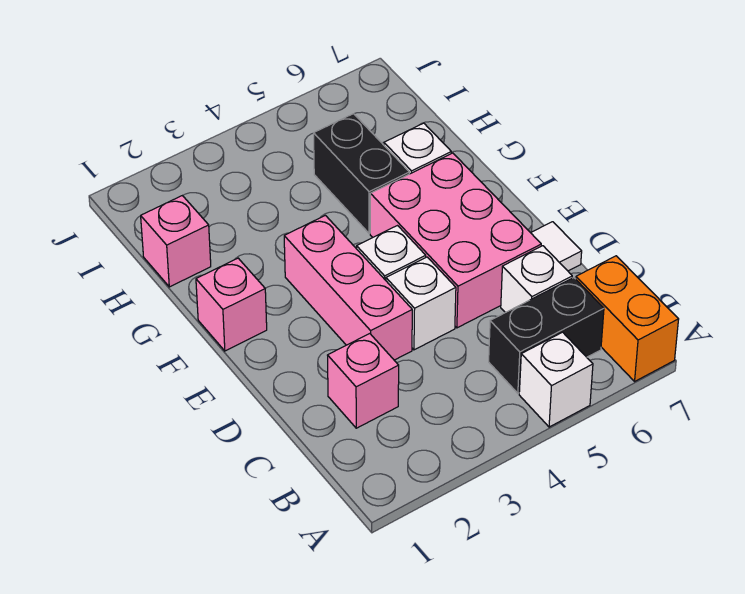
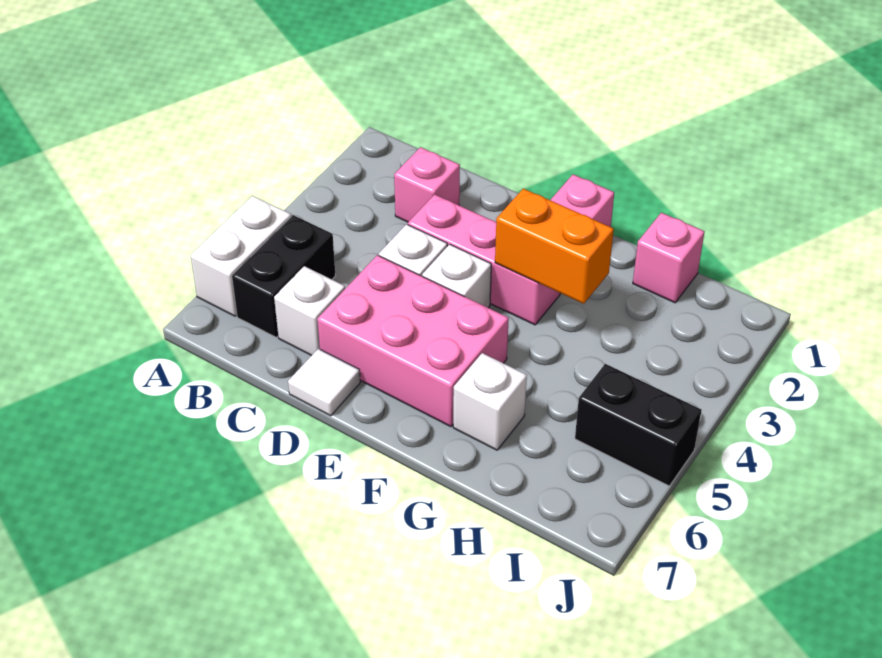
white 1x1 brick [519,332,593,427] -> white 1x2 brick [190,196,291,316]
orange 1x2 brick [576,256,679,381] -> orange 1x2 brick moved to [495,189,614,304]
black 1x2 brick [314,114,409,234] -> black 1x2 brick moved to [575,364,702,486]

